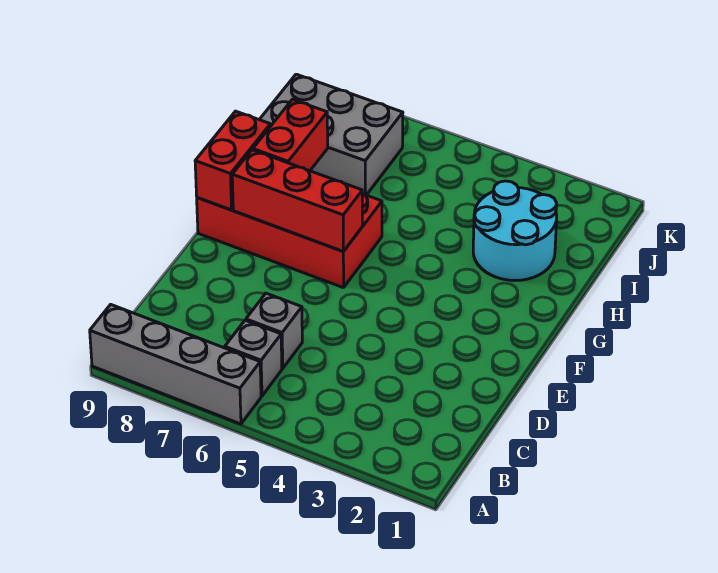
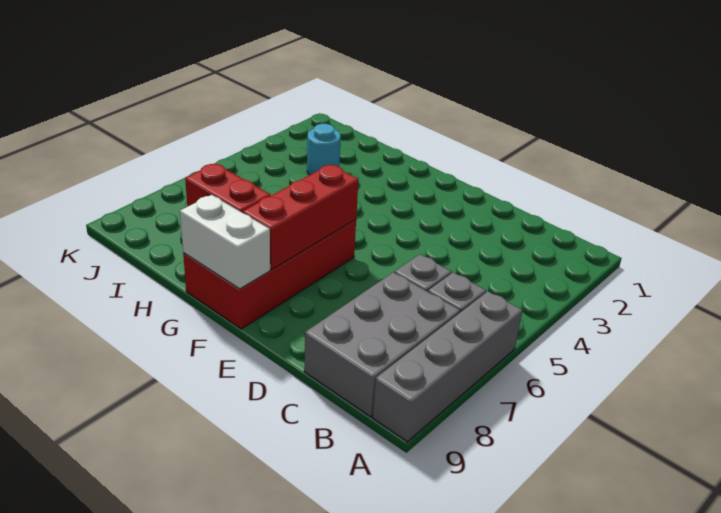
red 1x2 brick [195,111,270,210] -> white 1x2 brick [180,195,270,289]
cyan 2x2 round brick [473,181,557,281] -> cyan 1x1 round brick [307,124,341,175]
grey 2x3 brick [259,74,403,195] -> grey 2x3 brick moved to [304,272,460,417]

